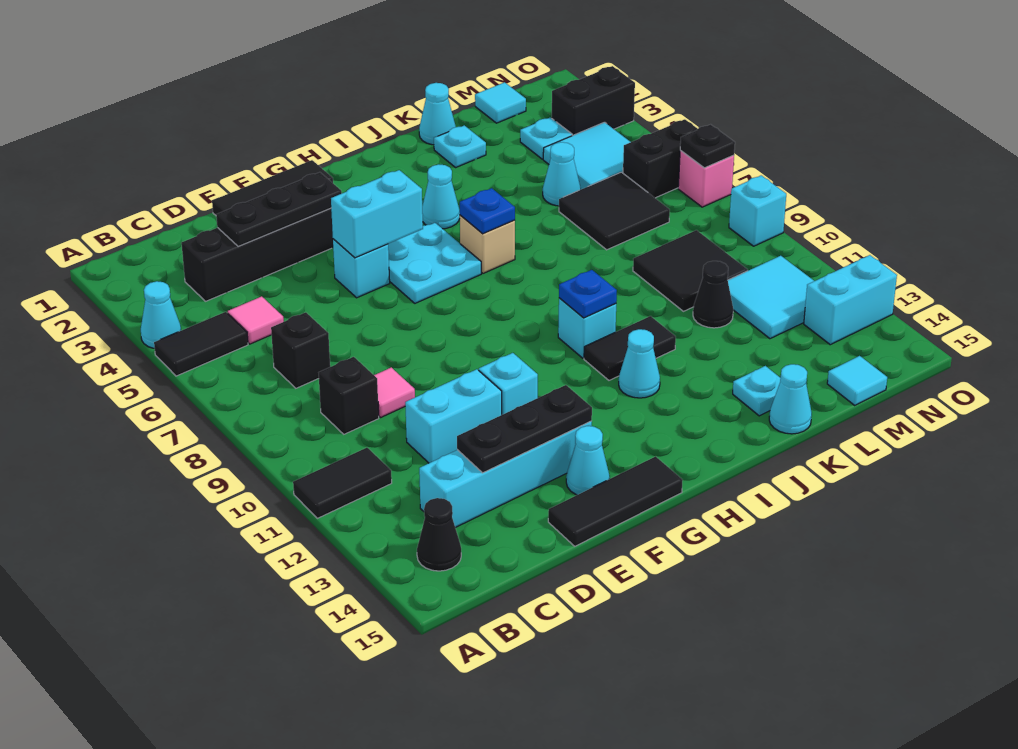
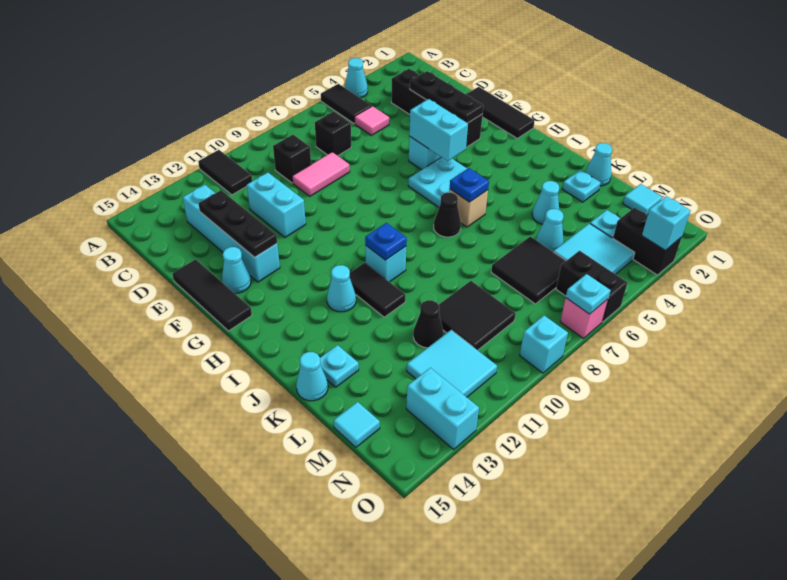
black 1x1 cone [417,498,461,571] -> black 1x1 cone moved to [434,192,461,237]
pink 1x1 tile [374,367,415,417] -> pink 1x2 tile [292,152,350,196]
cyan 1x1 brick [479,353,538,415] -> cyan 1x1 brick moved to [642,196,690,250]
cyan 1x1 cone [422,164,460,229] -> cyan 1x1 cone moved to [532,181,559,224]
black 1x1 plate [680,124,735,168] -> cyan 1x1 plate [566,274,611,314]

